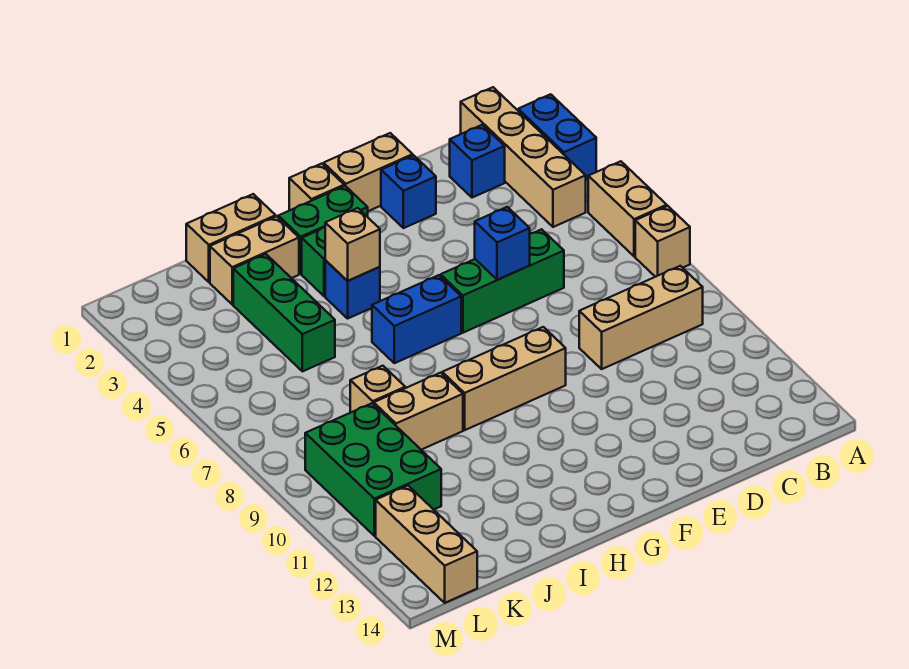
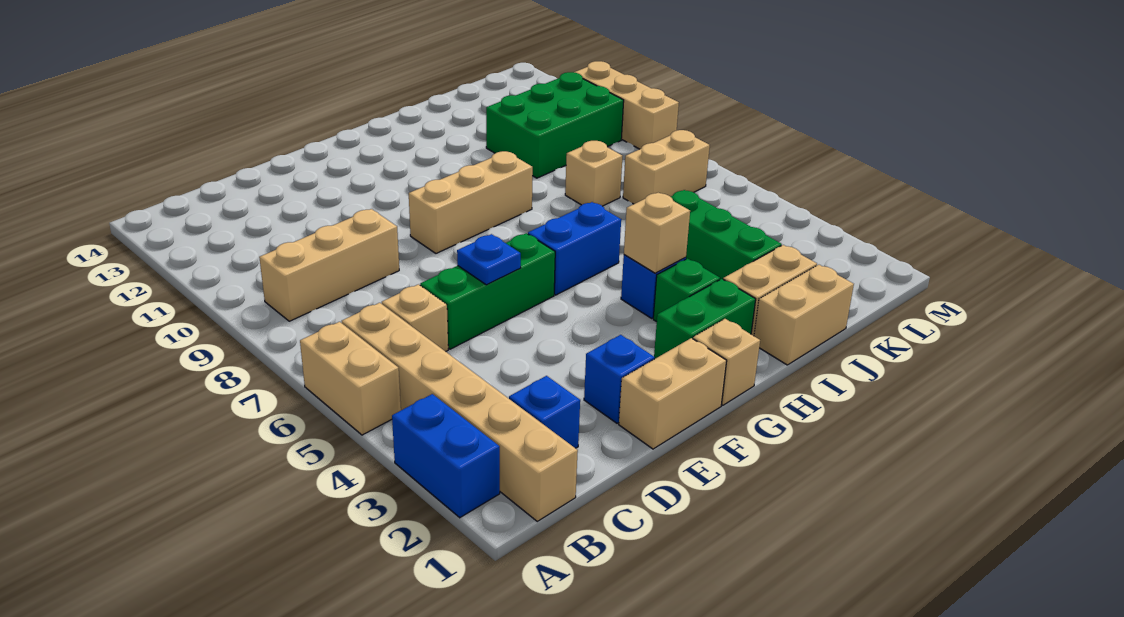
tan 1x1 brick [635,206,690,277] -> tan 1x1 brick moved to [382,284,448,351]
tan 1x4 brick [461,87,586,227] -> tan 1x6 brick [342,303,578,521]
blue 1x1 brick [475,207,530,280] -> blue 1x1 plate [457,234,521,285]
tan 1x2 brick [374,373,463,450] -> tan 1x2 brick moved to [623,130,710,204]
green 2x3 brick [305,403,441,536] -> green 2x3 brick turned to [486,72,624,178]
tan 1x3 brick [376,486,477,603] -> tan 1x3 brick moved to [574,61,679,149]

